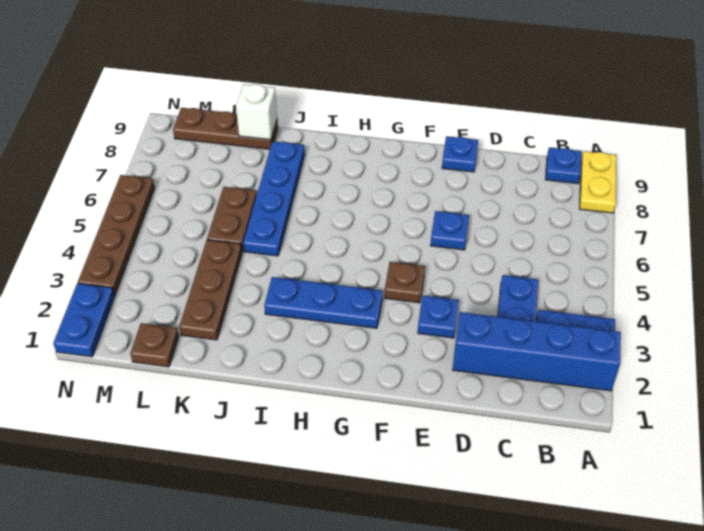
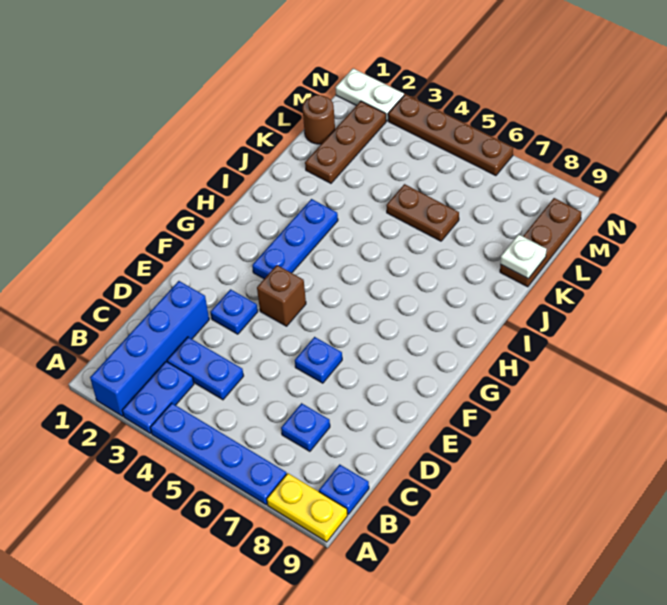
blue 1x1 plate [442,136,478,172] -> blue 1x1 plate moved to [281,403,330,451]
brown 1x1 plate [384,262,425,303] -> brown 1x1 brick [257,265,306,326]
blue 1x4 plate [243,141,305,256] -> blue 1x4 plate moved to [150,403,287,505]
brown 1x3 plate [179,240,242,340] -> brown 1x3 plate turned to [305,101,386,183]
white 1x1 brick [236,84,277,140] -> white 1x1 plate [500,234,547,279]
brown 1x1 plate [130,323,179,367] -> brown 1x1 round brick [302,95,335,144]
blue 1x2 plate [53,283,115,357] -> white 1x2 plate [335,68,404,121]

